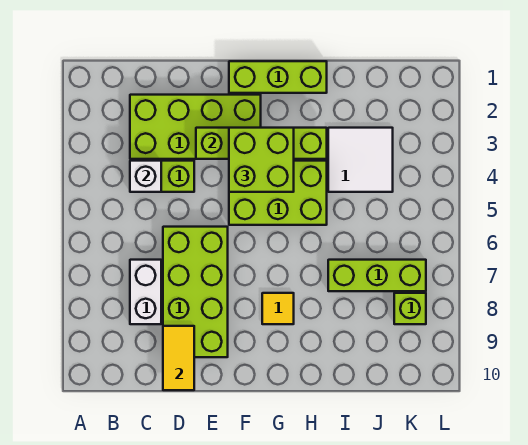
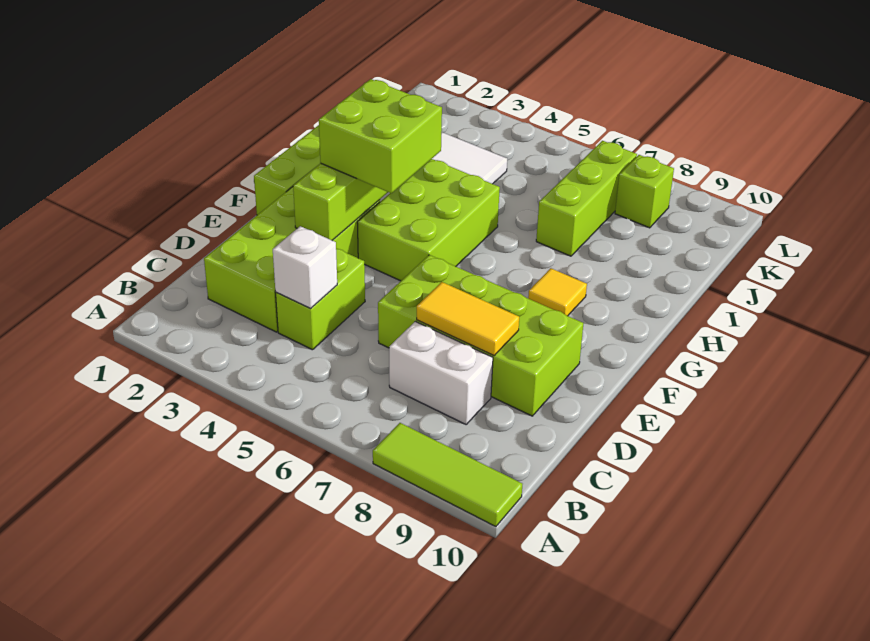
none -> lime 1x3 tile [373,423,522,527]
yellow 1x2 tile [163,326,194,390] -> yellow 1x2 tile moved to [417,282,519,356]

